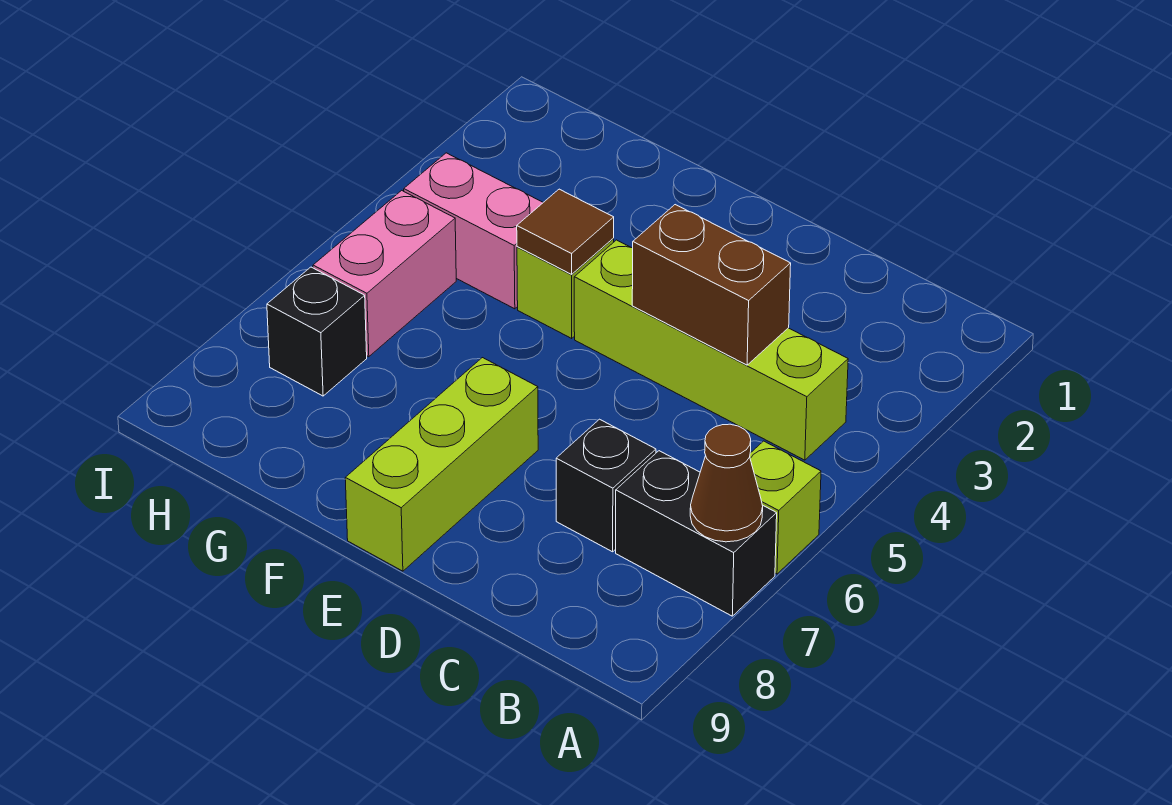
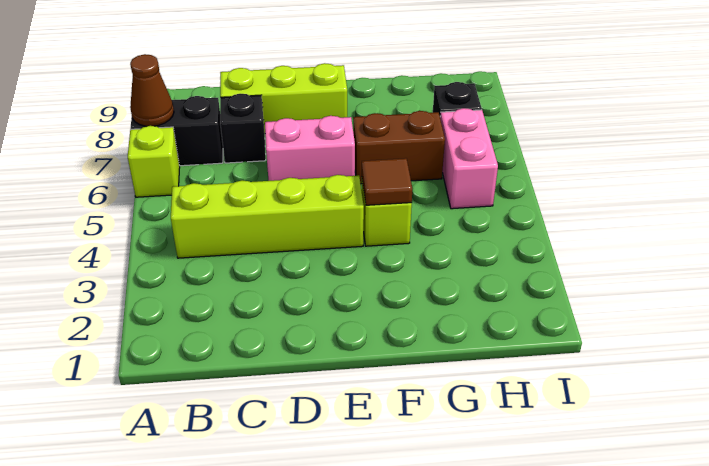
brown 1x2 brick [632,205,791,365] -> brown 1x2 brick moved to [353,111,445,184]
lime 1x3 brick [345,358,538,571] -> lime 1x3 brick turned to [220,63,347,133]
pink 1x2 brick [404,153,543,309] -> pink 1x2 brick moved to [265,116,355,181]

